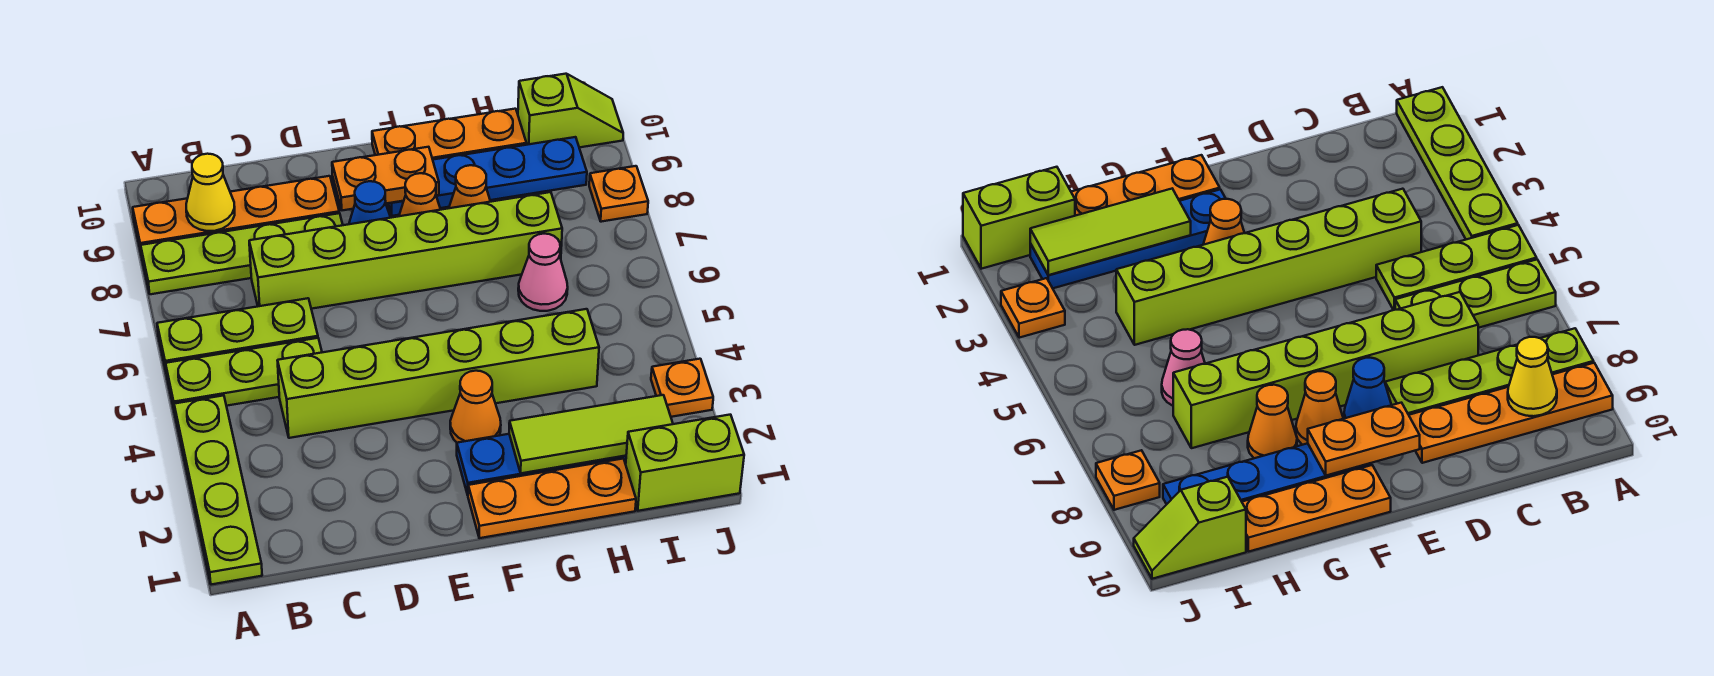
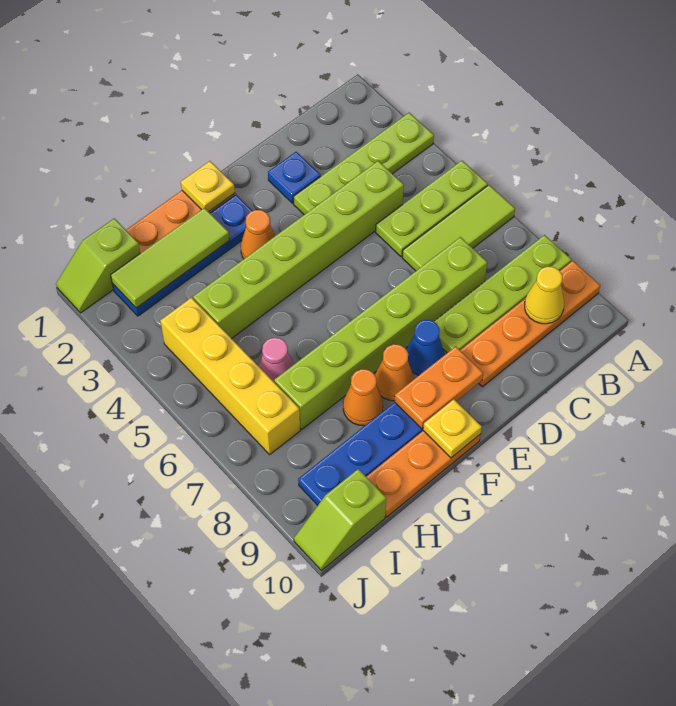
lime 1x4 plate [174,395,262,585] -> lime 1x4 plate turned to [294,113,434,215]
lime 1x3 plate [157,298,318,370] -> lime 1x3 tile [402,185,515,271]
none -> blue 1x1 plate [268,152,321,203]
none -> yellow 1x1 plate [181,161,235,212]
none -> yellow 1x1 plate [423,399,482,458]
lime 1x2 brick [626,415,744,511] -> lime 1x2 slope [56,218,140,313]
none -> yellow 1x4 brick [160,298,300,454]
orange 1x1 plate [651,359,713,417] -> none
orange 1x1 plate [589,166,648,222] -> none

